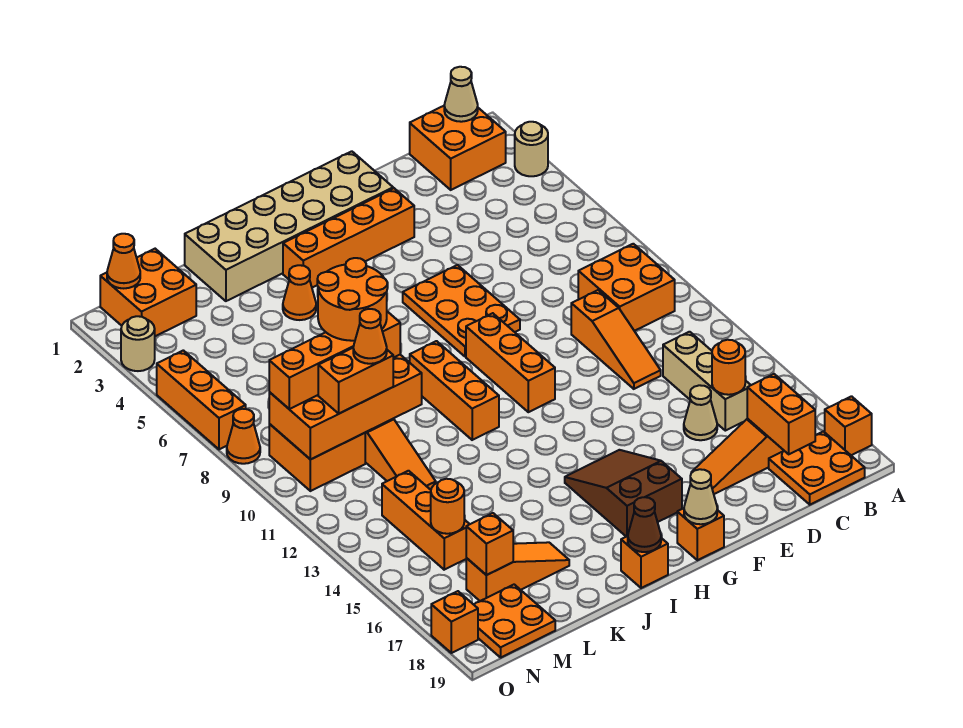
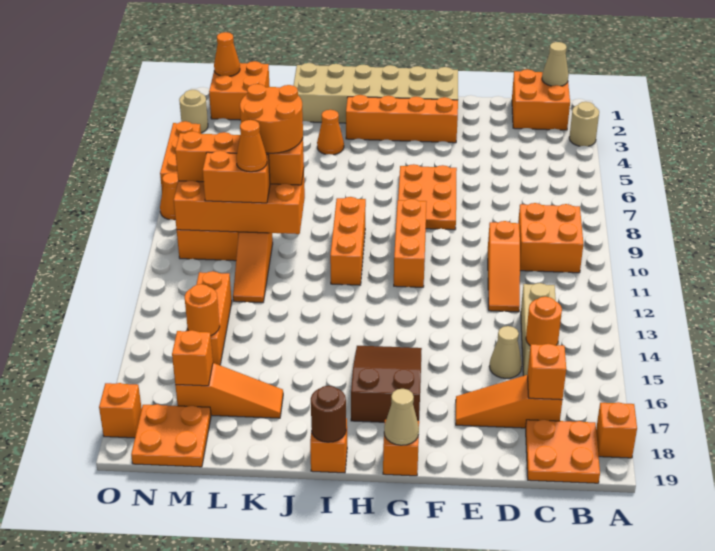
orange 1x2 brick [747,374,815,454] -> orange 1x1 brick [528,344,566,400]
brown 1x1 cone [628,497,661,552] -> brown 1x1 round brick [311,386,346,442]

